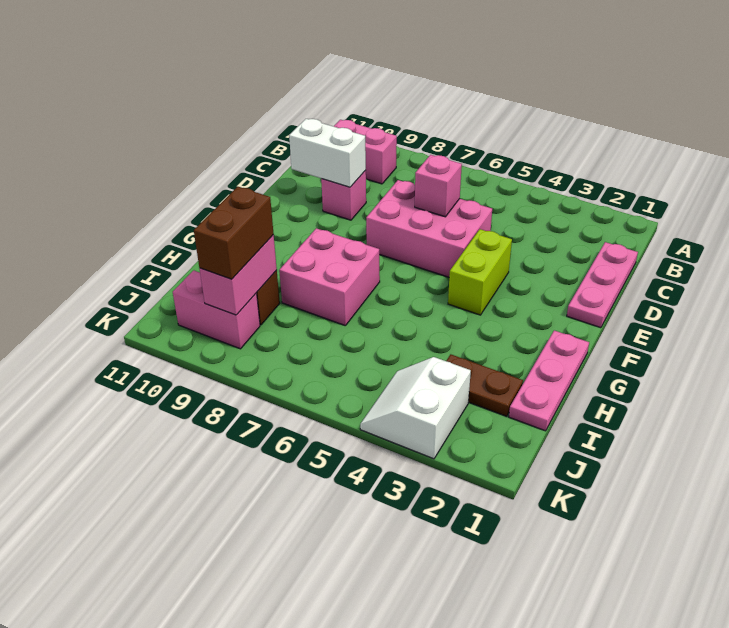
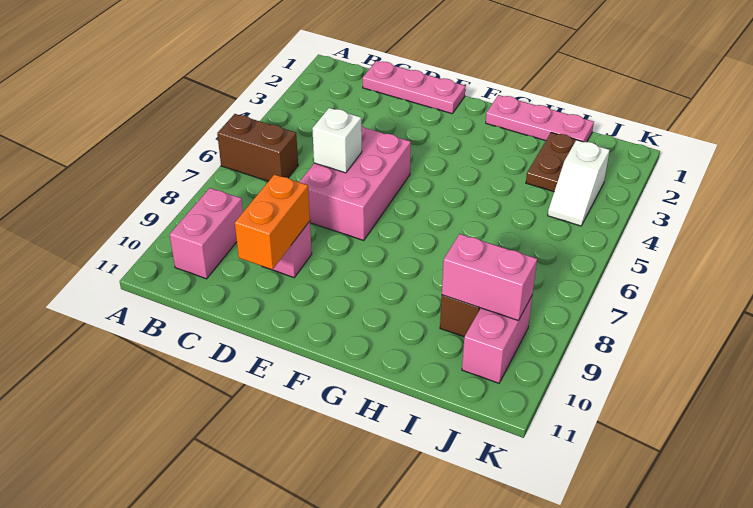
pink 1x1 brick [415,155,462,217] -> white 1x1 brick [312,108,362,173]
white 1x2 brick [289,119,366,187] -> orange 1x2 brick [235,175,310,270]
lime 1x2 brick [448,229,512,315] -> none
pink 2x2 brick [279,228,380,326] -> none
brown 1x2 brick [194,187,274,279] -> brown 1x2 brick moved to [217,114,298,181]
white 2x2 slope [360,357,471,459] -> white 1x2 slope [548,140,610,226]

